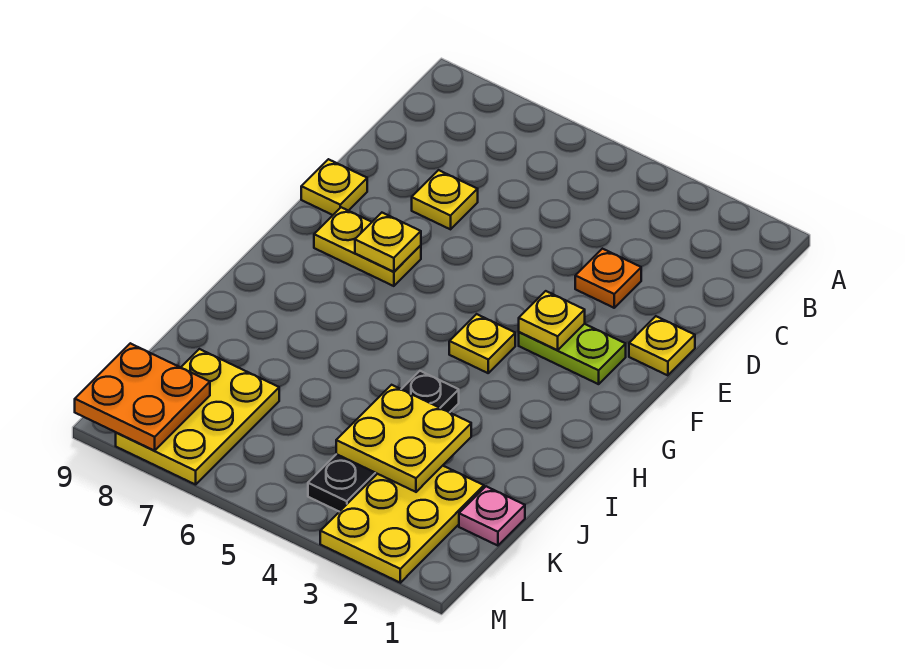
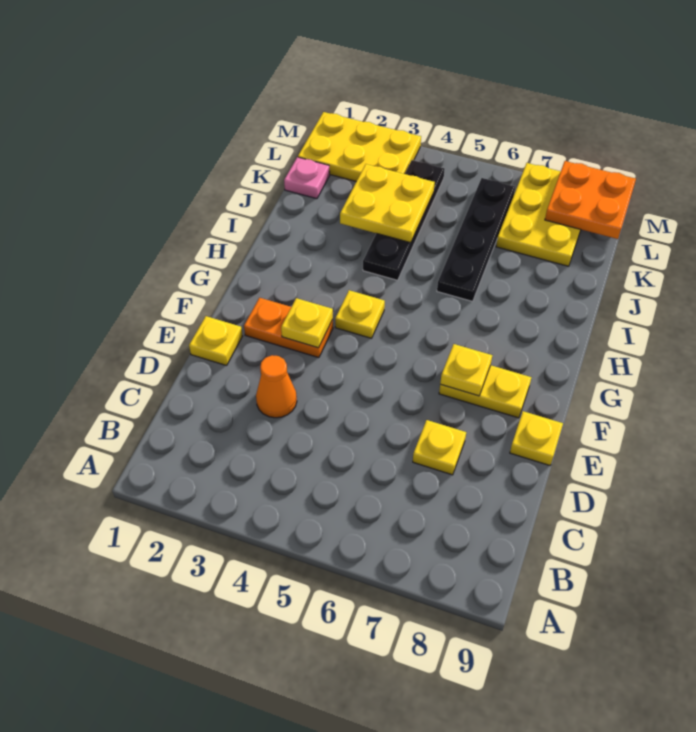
orange 1x1 plate [575,249,641,308] -> orange 1x1 cone [256,355,297,418]
lime 1x2 plate [519,324,626,384] -> orange 1x2 plate [244,298,333,358]
none -> black 1x4 plate [437,178,515,301]
yellow 2x3 plate [320,466,484,583] -> yellow 2x3 plate turned to [298,112,421,181]

